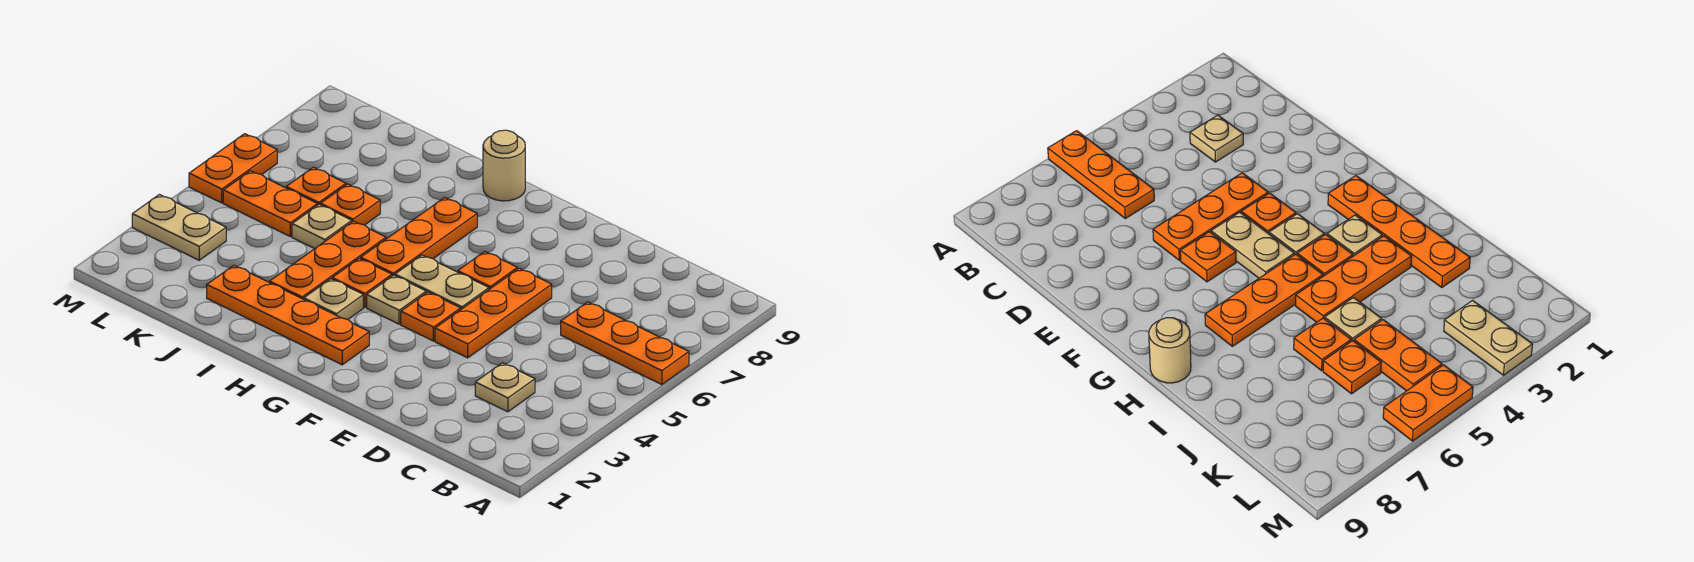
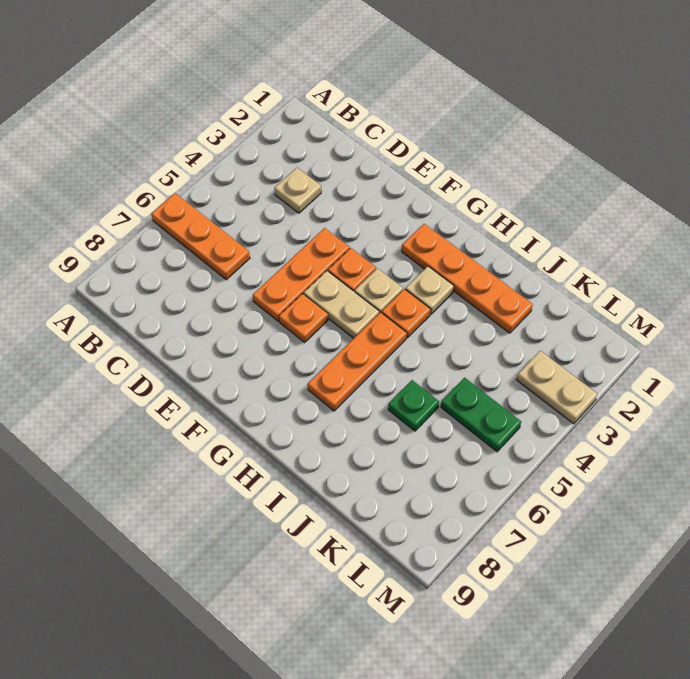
tan 1x1 round brick [483,130,525,201] -> none
orange 1x3 plate [269,221,386,299] -> none
tan 1x1 plate [292,204,352,249] -> none
orange 1x1 plate [320,184,380,225] -> green 1x1 plate [388,380,439,431]
orange 1x2 plate [223,171,317,236] -> green 1x2 plate [441,378,521,452]
orange 1x1 plate [286,167,346,205] -> none
orange 1x2 plate [189,134,277,203] -> none

